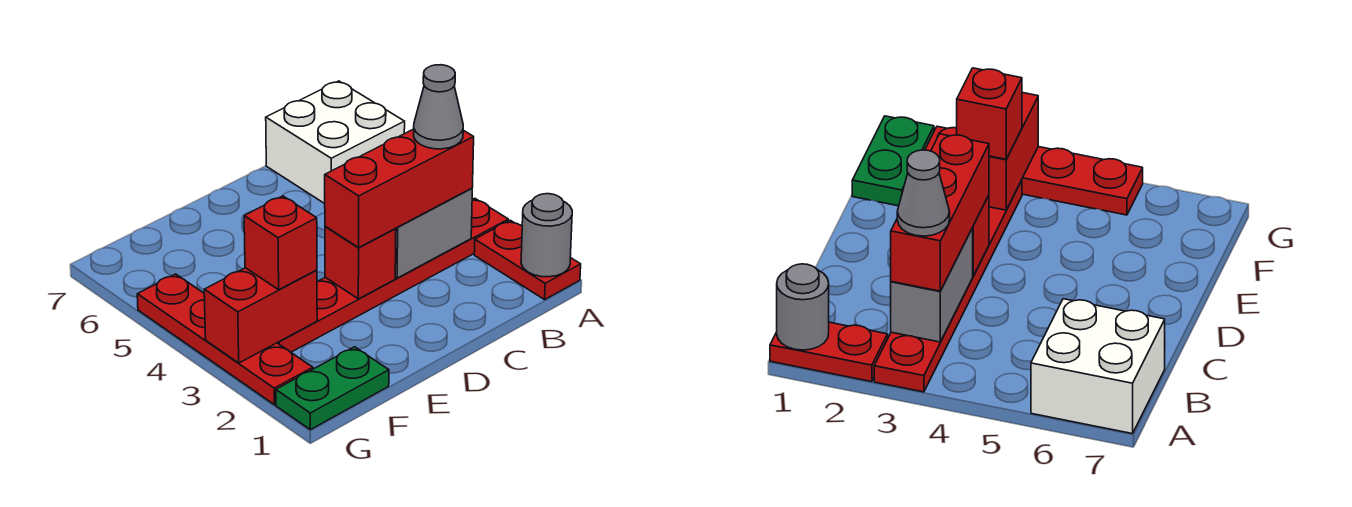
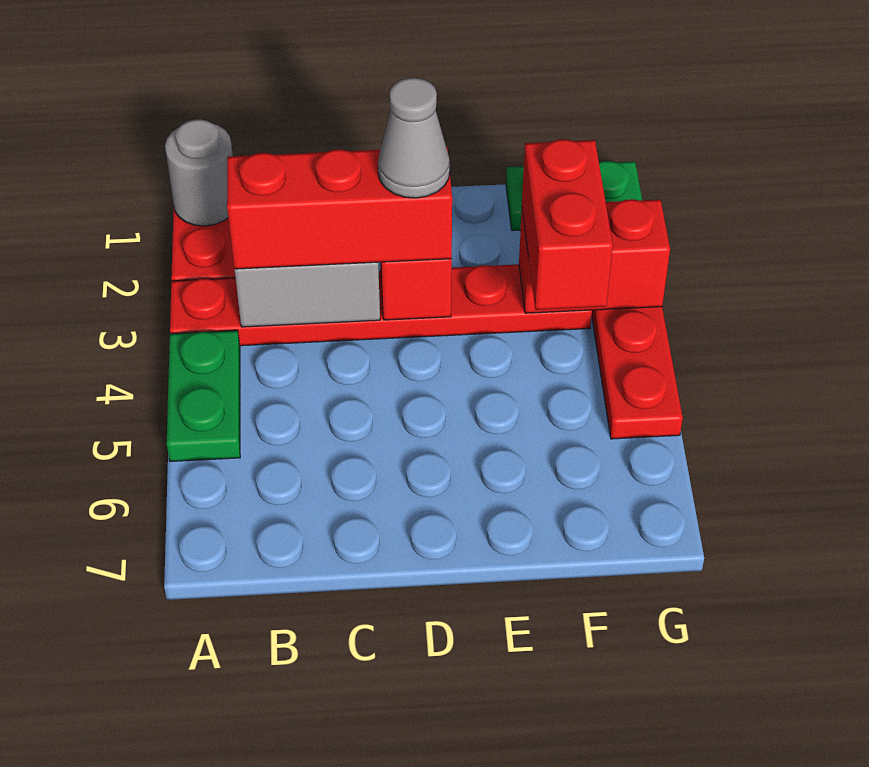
none -> green 1x2 plate [167,330,240,461]
white 2x2 brick [266,81,405,204] -> none
grey 1x1 cone [414,65,463,149] -> grey 1x1 cone moved to [378,78,450,198]
red 1x1 brick [244,196,317,290] -> red 1x2 brick [522,139,613,310]

